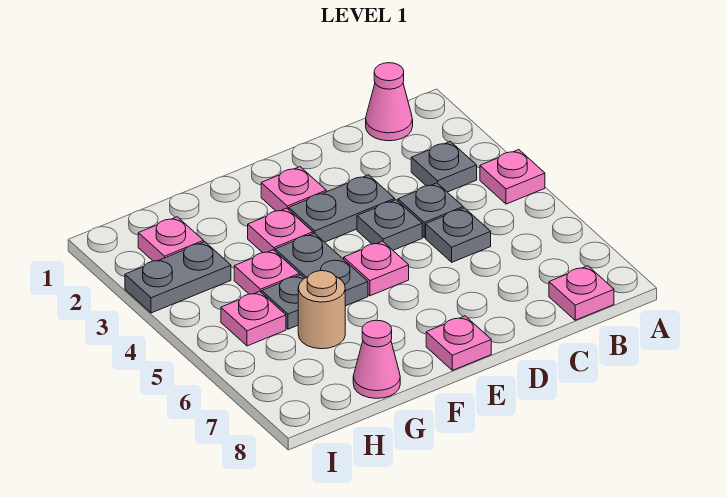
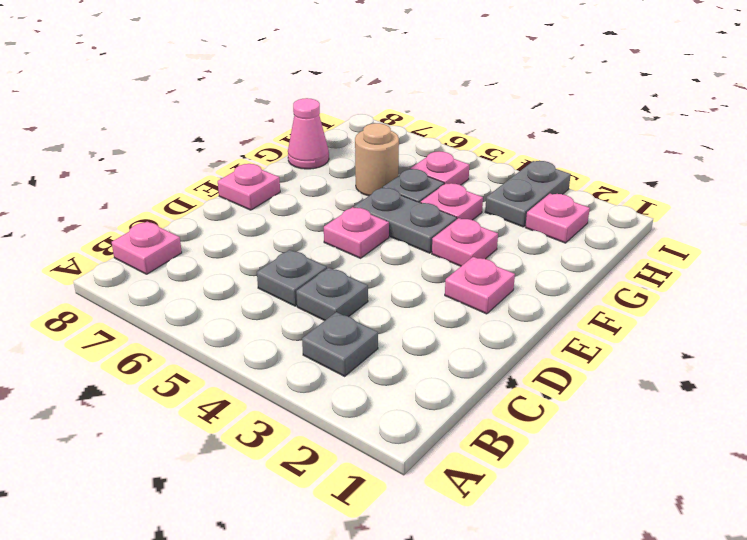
pink 1x1 plate [480,150,545,204] -> none
pink 1x1 cone [366,63,413,141] -> none
grey 1x2 plate [289,175,395,242] -> none
grey 1x1 plate [357,200,422,250] -> none

